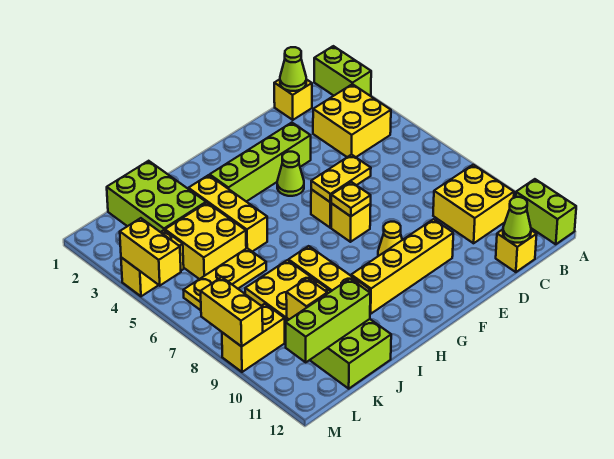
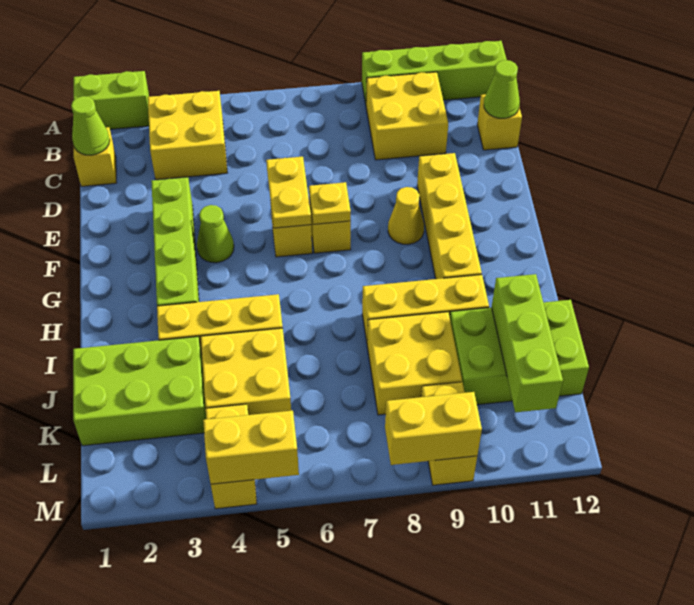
lime 1x2 brick [516,179,576,244] -> lime 1x4 brick [362,41,507,104]
yellow 1x3 plate [184,248,266,310] -> none
yellow 1x1 brick [286,278,327,319] -> none

